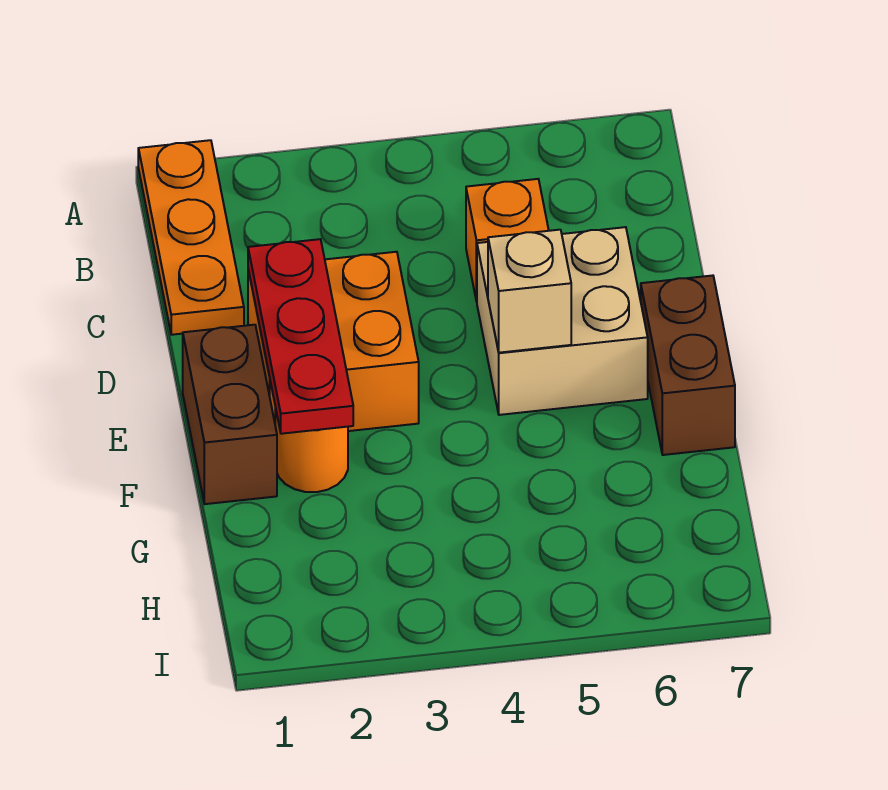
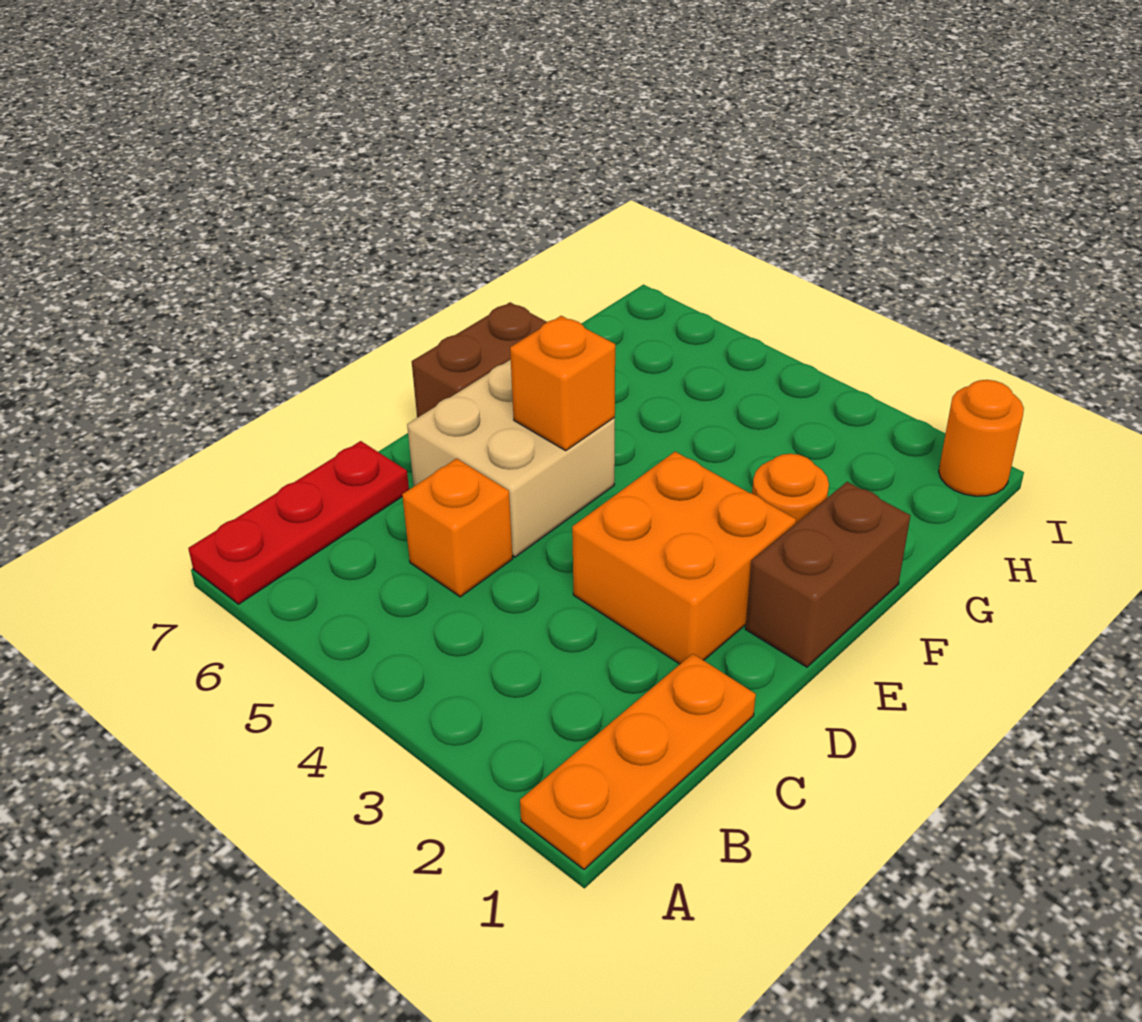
red 1x3 plate [248,239,353,434] -> red 1x3 plate moved to [188,441,409,604]
tan 1x1 brick [488,230,571,353] -> orange 1x1 brick [510,316,615,450]
none -> orange 1x1 round brick [939,380,1024,496]

